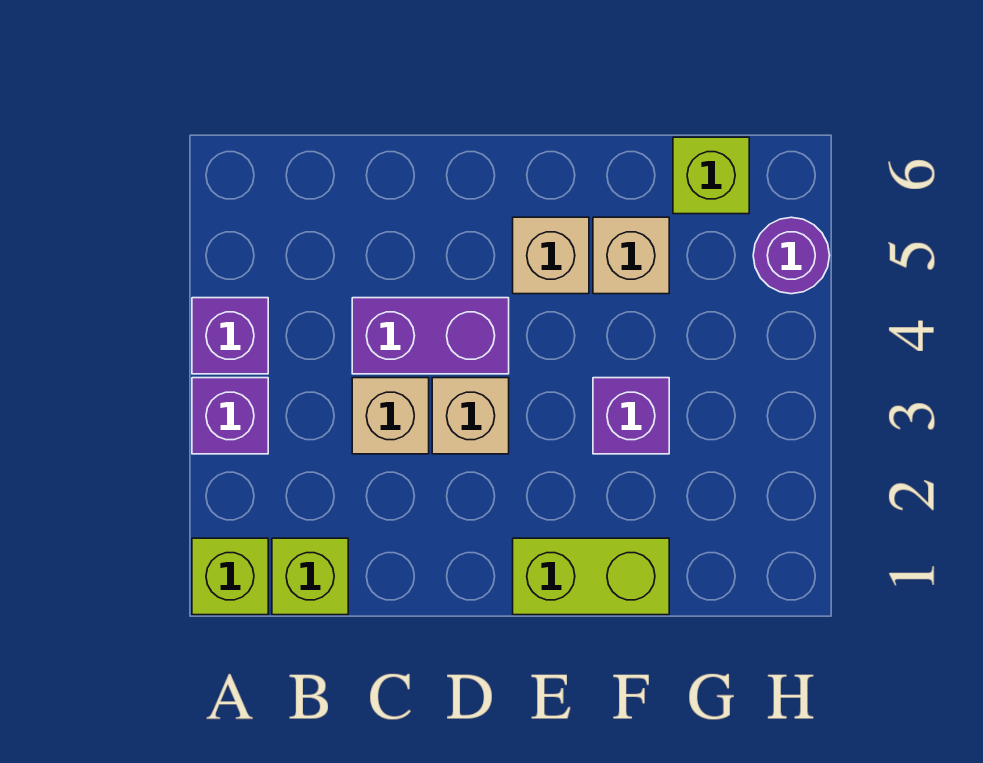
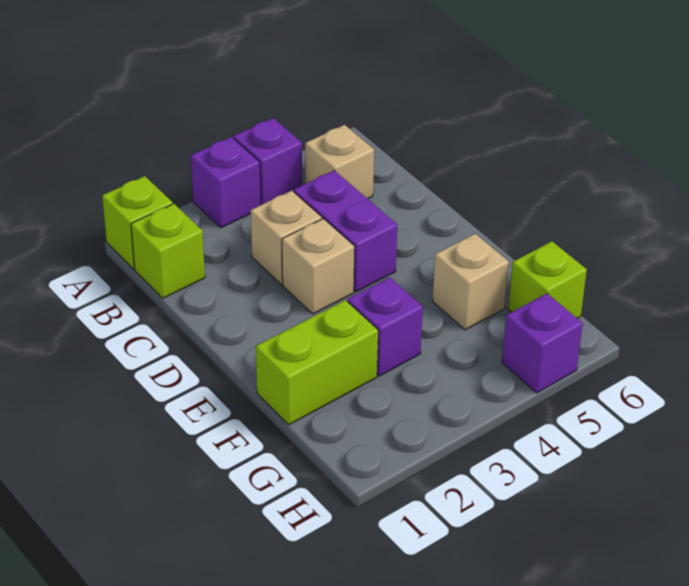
lime 1x2 brick [513,538,669,615] -> lime 1x2 brick turned to [256,300,378,425]
tan 1x1 brick [513,217,589,294] -> tan 1x1 brick moved to [305,125,374,199]
purple 1x1 round brick [753,217,830,294] -> purple 1x1 brick [502,293,583,393]

